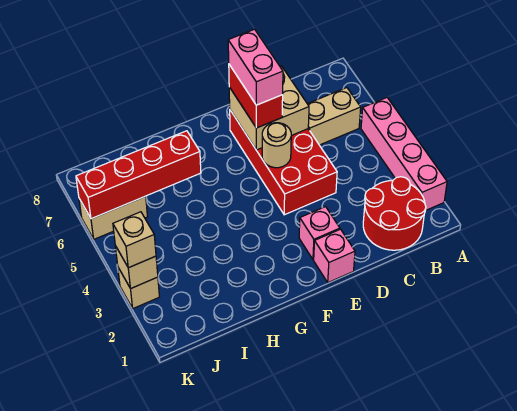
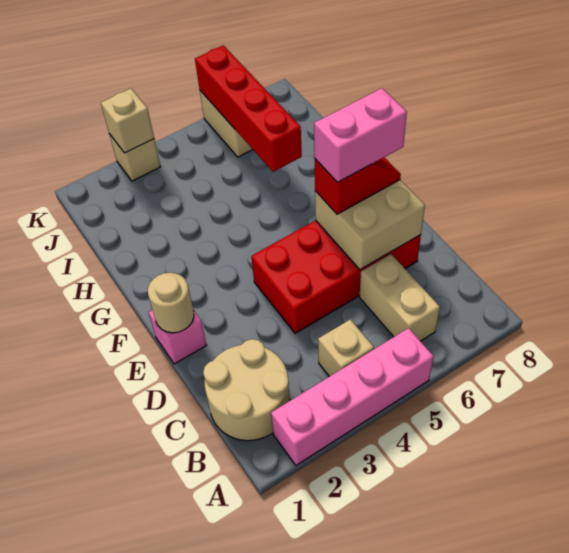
red 2x2 round brick [363,177,426,250] -> tan 2x2 round brick [203,339,290,441]
pink 1x1 brick [299,207,340,260] -> none
tan 1x1 round brick [262,123,291,168] -> tan 1x1 round brick moved to [148,273,194,333]
red 1x2 brick [229,65,283,128] -> red 1x2 slope [315,157,401,214]
tan 1x1 brick [113,212,156,268] -> tan 1x1 brick moved to [318,319,374,377]

